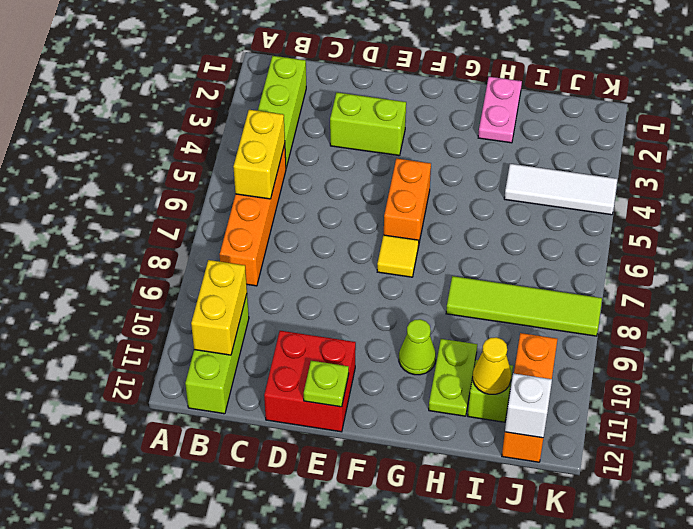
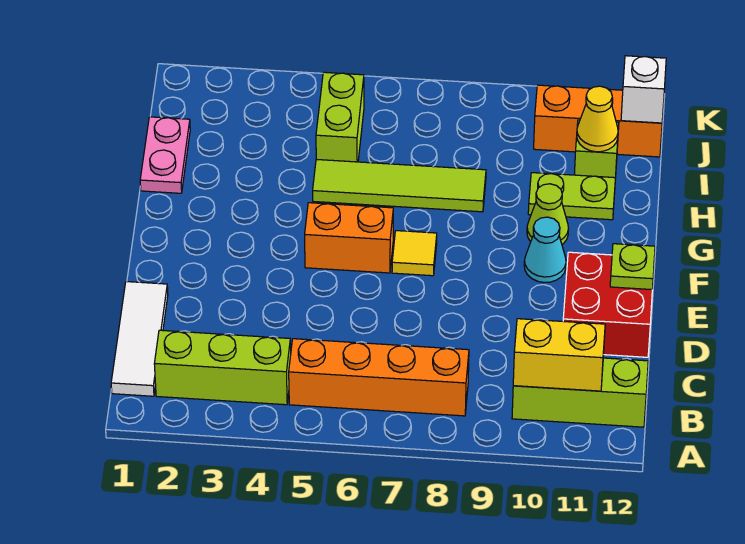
yellow 1x2 brick [233,110,285,199] -> none
lime 1x2 brick [330,93,406,156] -> lime 1x2 brick moved to [316,72,364,162]
none -> cyan 1x1 cone [524,217,566,282]
pink 1x2 plate [478,77,522,143] -> pink 1x2 plate turned to [140,117,190,193]
lime 1x4 tile [446,276,602,336] -> lime 1x4 tile turned to [313,159,486,212]
white 1x3 tile [504,164,617,215] -> white 1x3 tile moved to [111,282,168,396]

